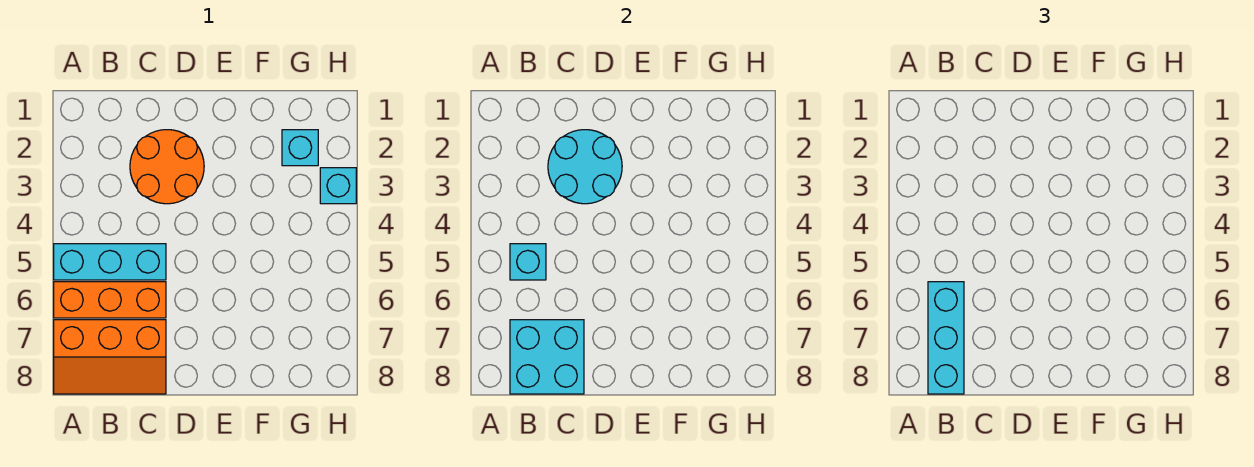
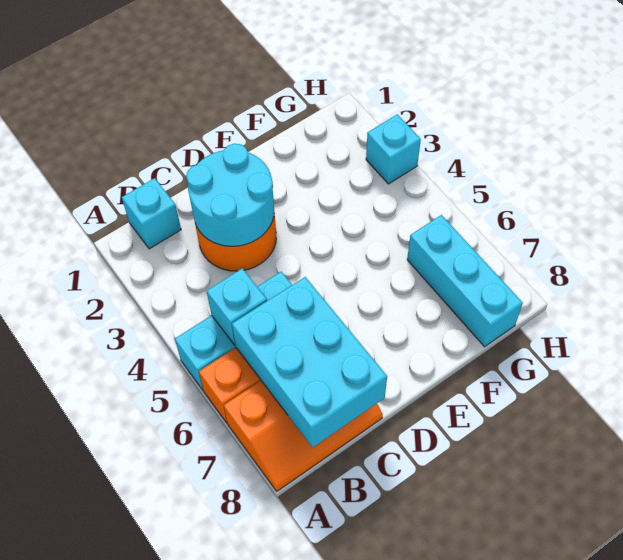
cyan 1x3 brick [928,282,964,394] -> cyan 1x3 brick moved to [407,215,523,347]
cyan 2x2 brick [510,320,584,394] -> cyan 2x3 brick [232,277,387,447]
cyan 1x1 brick [282,130,318,166] -> cyan 1x1 brick moved to [122,178,181,249]

